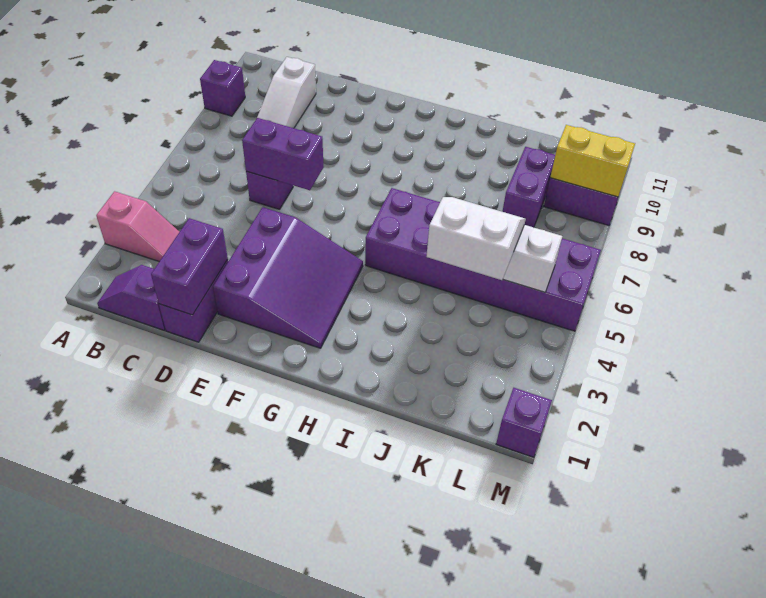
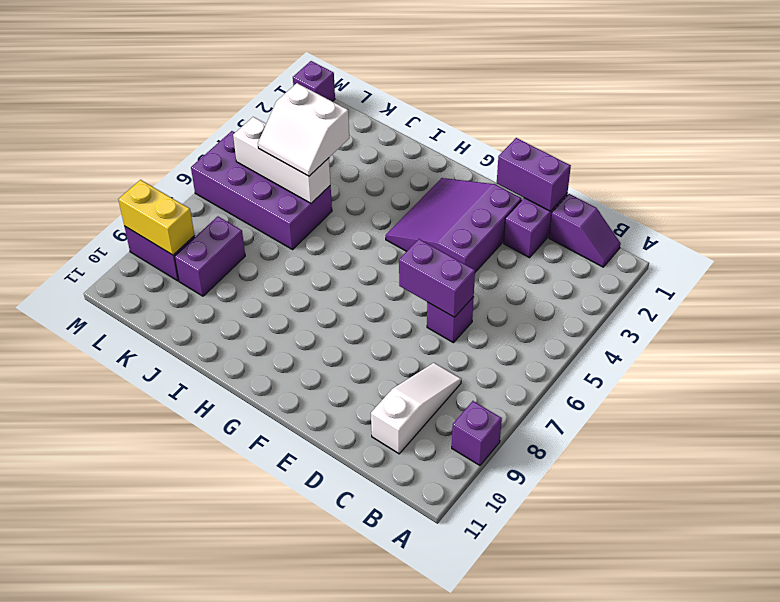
pink 1x2 slope [96,191,179,261] -> none
purple 1x2 brick [151,218,228,315] -> purple 1x2 brick turned to [497,138,571,211]
purple 2x6 brick [365,188,601,331] -> purple 2x4 brick [191,131,332,249]

